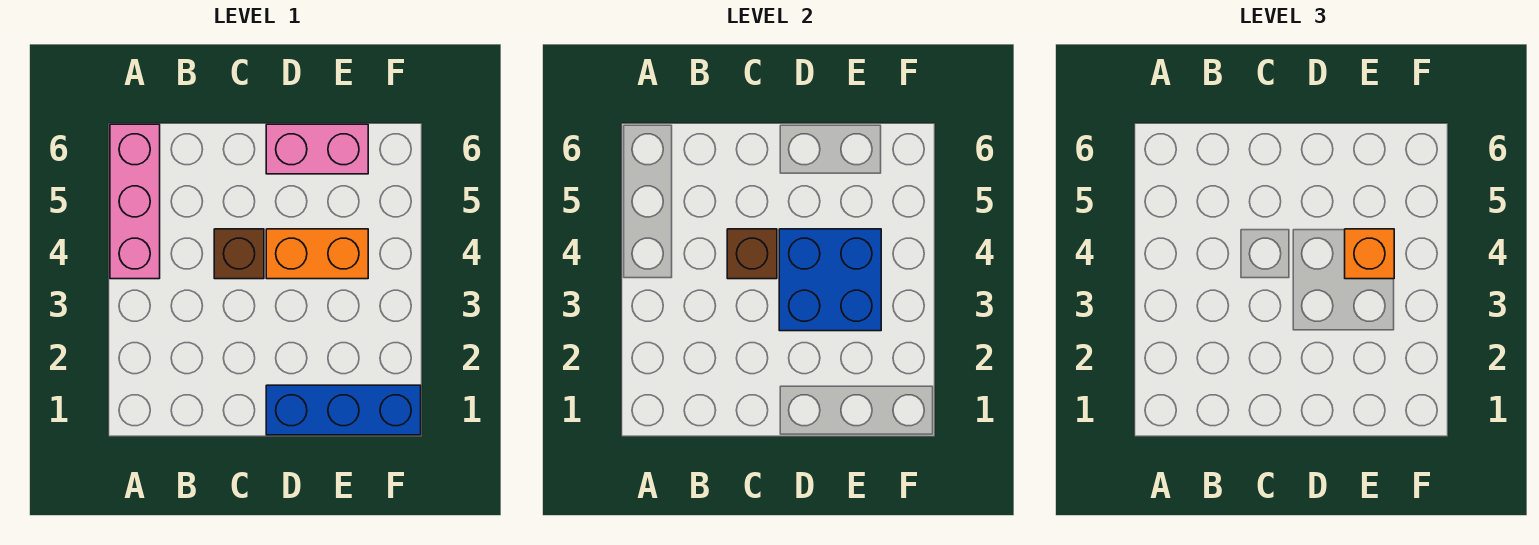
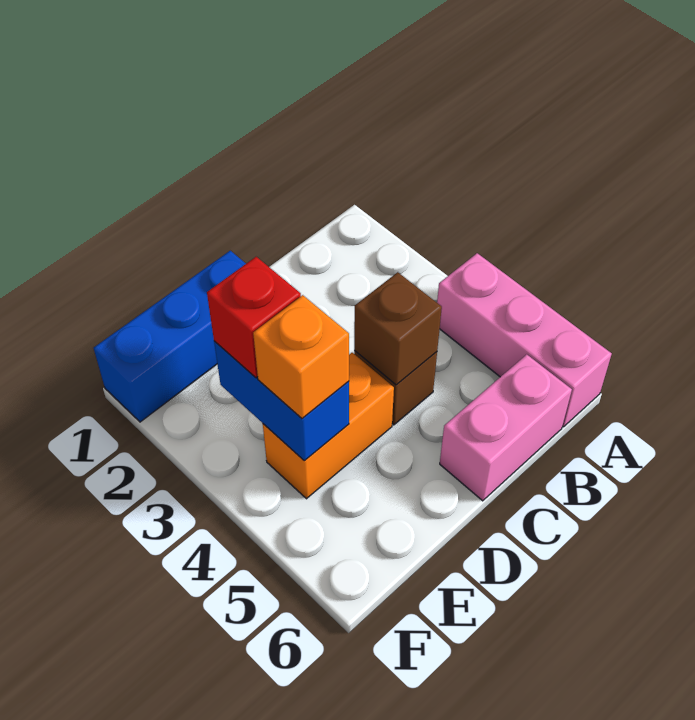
blue 2x2 brick [779,229,881,331] -> blue 1x2 brick [214,341,349,461]
pink 1x2 brick [266,124,368,174] -> pink 1x2 brick moved to [440,354,572,501]
none -> red 1x1 brick [207,257,301,378]

